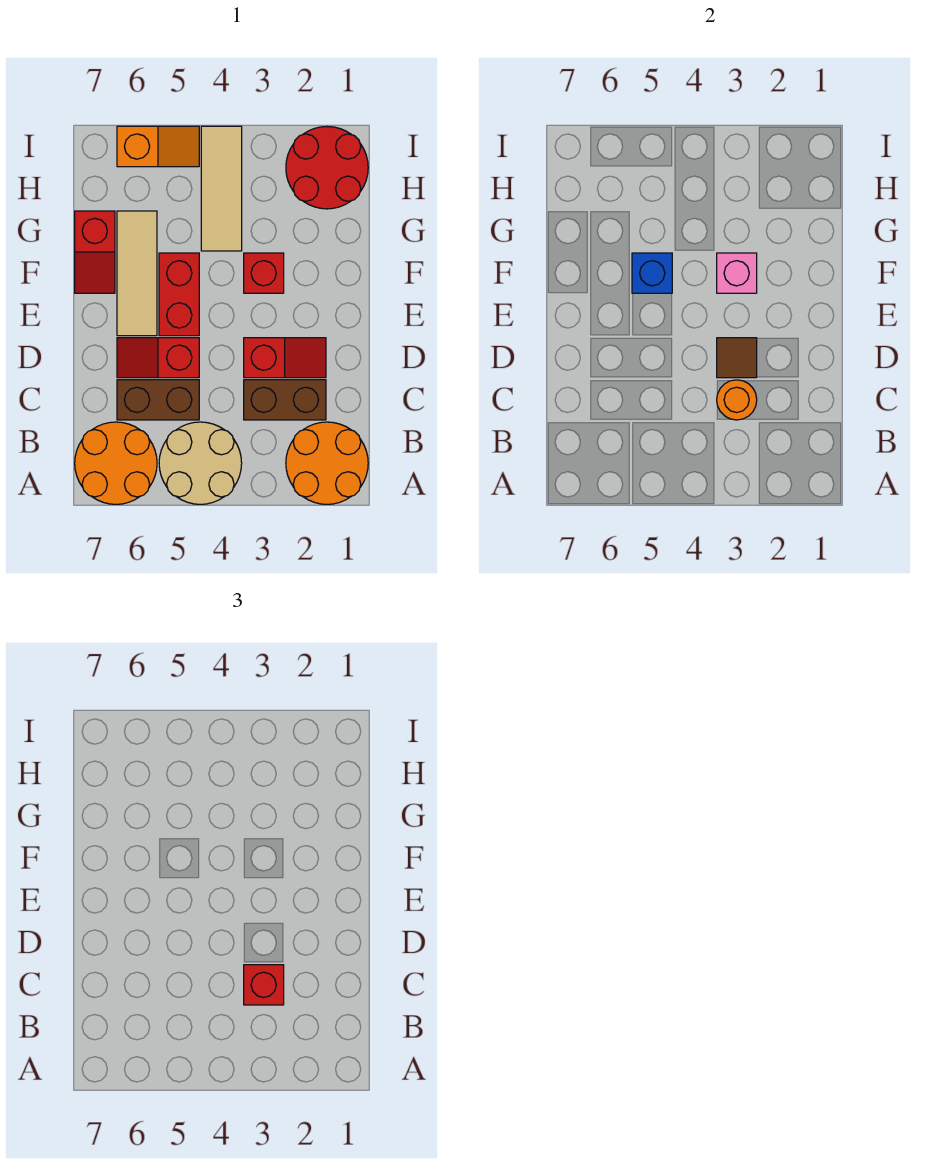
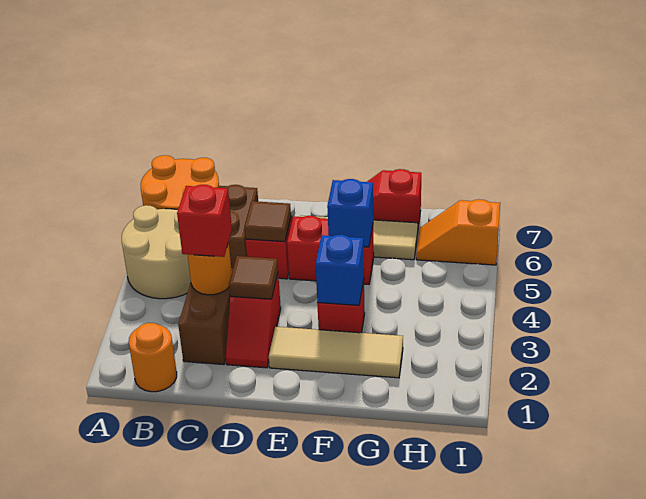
orange 2x2 round brick [286,422,368,504] -> orange 1x1 round brick [129,323,177,392]
none -> brown 1x1 tile [245,201,291,242]
pink 1x1 brick [717,253,757,293] -> blue 1x1 brick [316,235,364,305]
tan 1x3 tile [201,126,242,251] -> tan 1x3 tile moved to [269,327,403,378]
red 2x2 round brick [286,127,368,209] -> none
orange 1x2 slope [117,126,199,167] -> orange 1x2 slope turned to [416,199,500,265]

